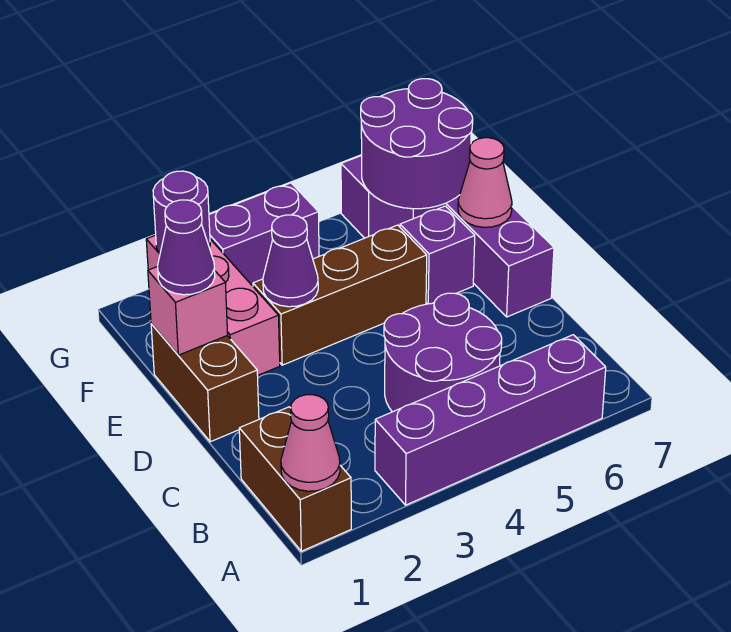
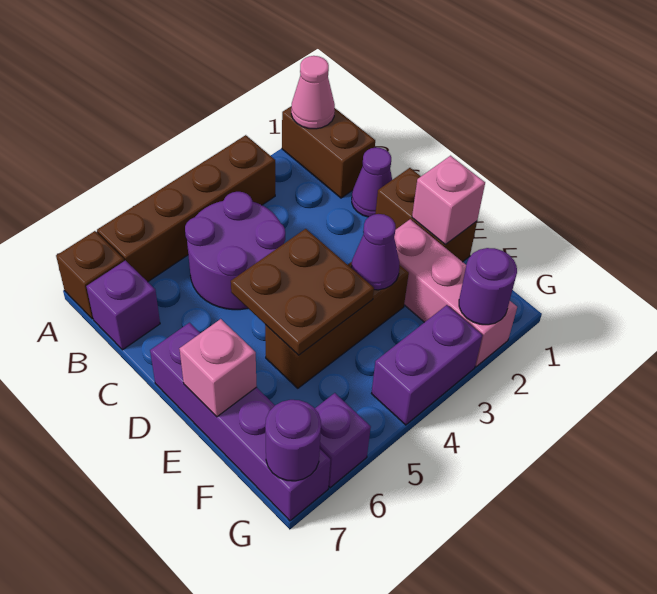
purple 1x4 brick [375,335,606,505] -> brown 1x4 brick [97,135,275,282]
none -> brown 1x1 brick [56,231,124,319]
none -> brown 2x2 plate [231,229,374,355]
purple 1x1 cone [158,200,215,295] -> purple 1x1 cone moved to [352,147,392,217]
purple 1x1 brick [400,206,475,304] -> purple 1x1 brick moved to [86,260,160,350]
pink 1x1 cone [458,138,512,227] -> pink 1x1 brick [179,319,257,417]
purple 2x2 round brick [361,79,473,209] -> purple 1x1 round brick [265,400,321,481]

